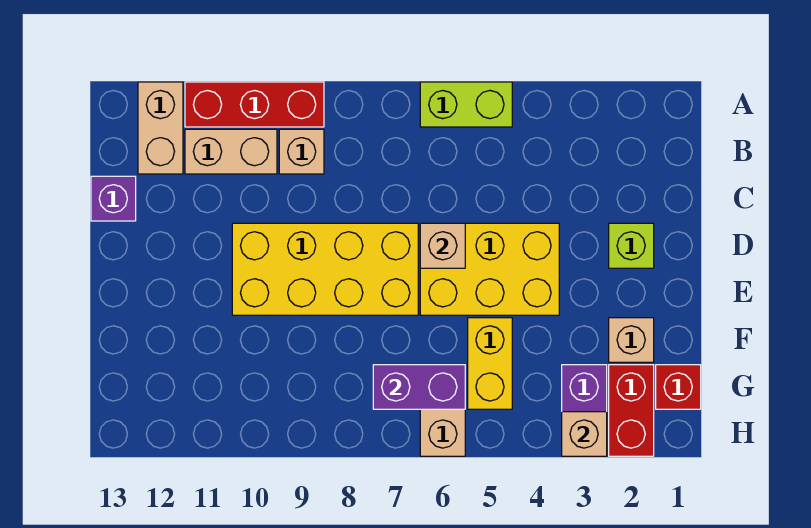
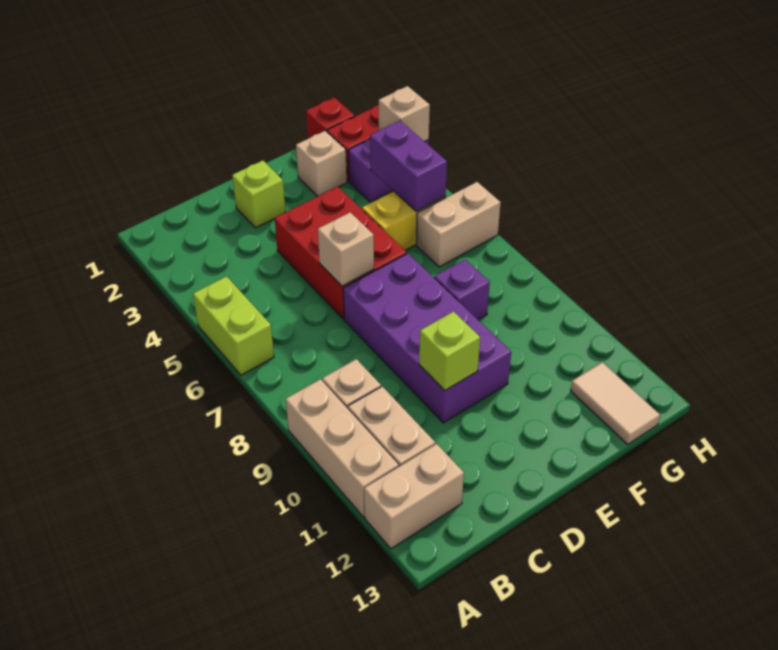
red 1x3 brick [185,82,324,127] -> tan 1x3 brick [286,379,399,517]
purple 1x1 brick [91,176,136,221] -> purple 1x1 brick moved to [434,260,490,320]
yellow 2x3 brick [420,223,559,315] -> red 2x3 brick [275,187,407,319]
yellow 2x4 brick [232,223,418,315] -> purple 2x4 brick [343,254,511,423]
none -> lime 1x1 brick [419,312,480,390]
purple 1x2 brick [373,365,465,409] -> purple 1x2 brick moved to [370,121,447,211]
none -> tan 1x2 tile [571,362,660,444]

